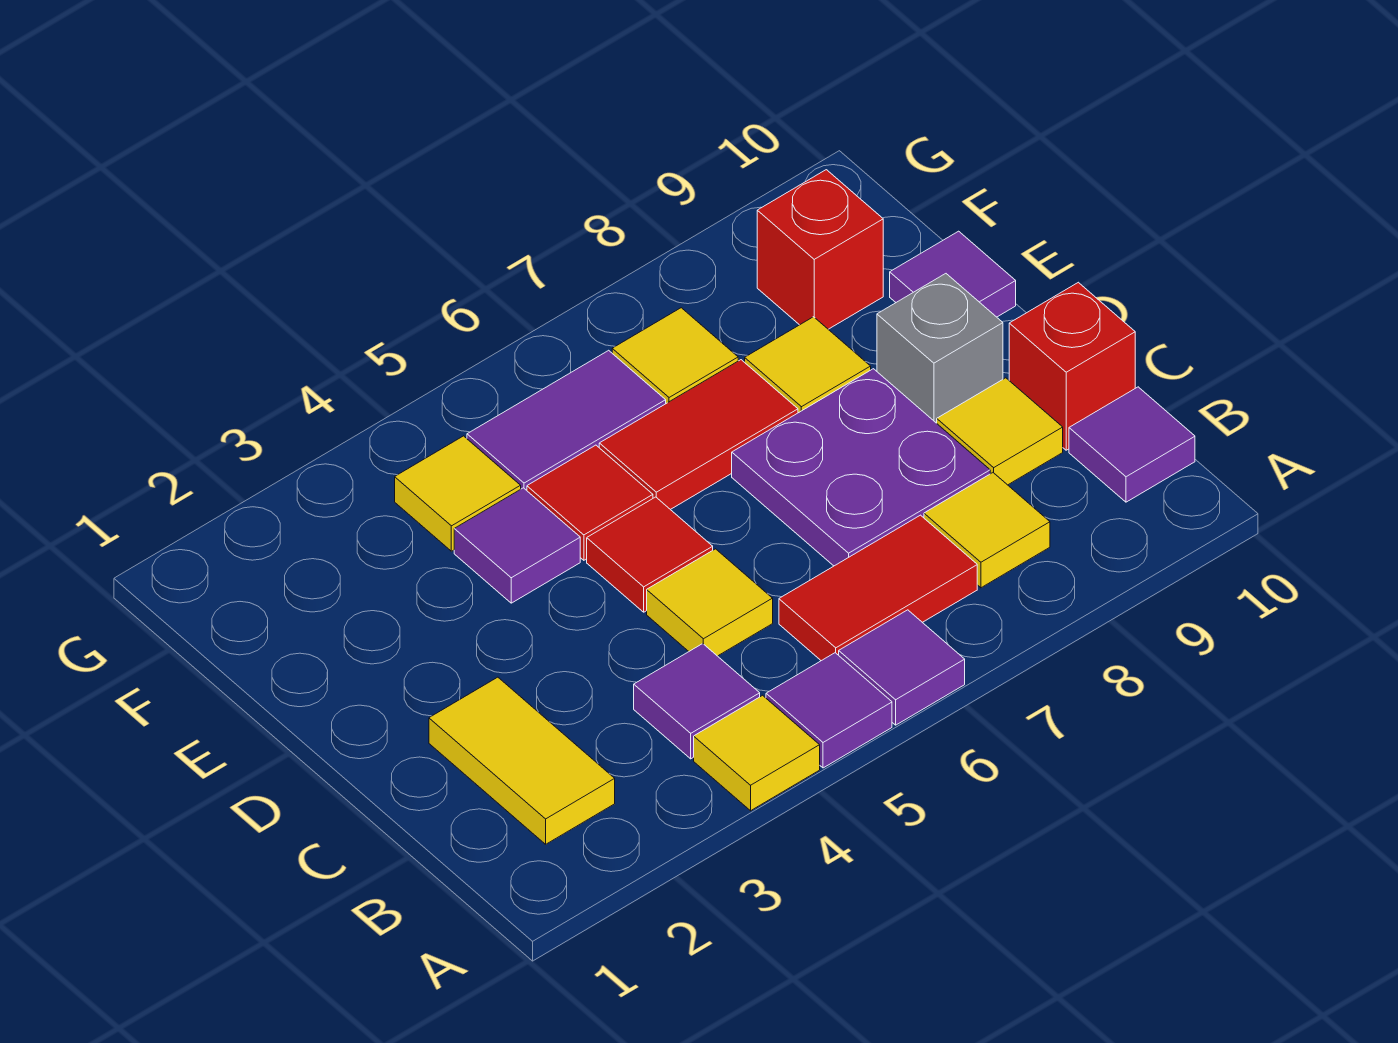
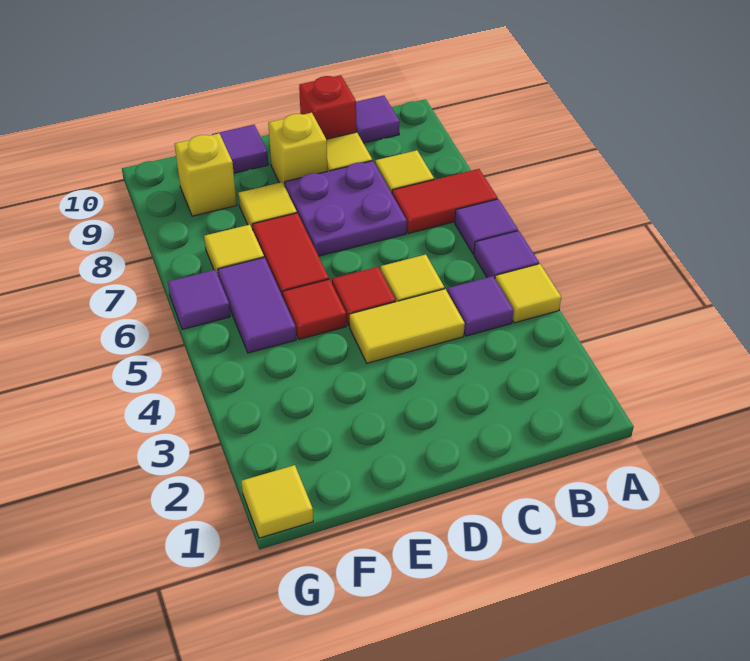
yellow 1x2 tile [429,677,615,844] -> yellow 1x2 tile moved to [349,289,465,363]
red 1x2 tile [779,515,977,661] -> red 1x2 tile turned to [392,169,498,233]
grey 1x1 brick [877,274,1003,423] -> yellow 1x1 brick [268,113,327,186]
purple 1x1 tile [454,488,580,603] -> purple 1x1 tile moved to [168,270,230,329]
yellow 1x1 tile [395,436,521,551] -> yellow 1x1 tile moved to [241,465,313,538]
red 1x1 brick [757,170,883,329] -> yellow 1x1 brick [175,134,237,216]

